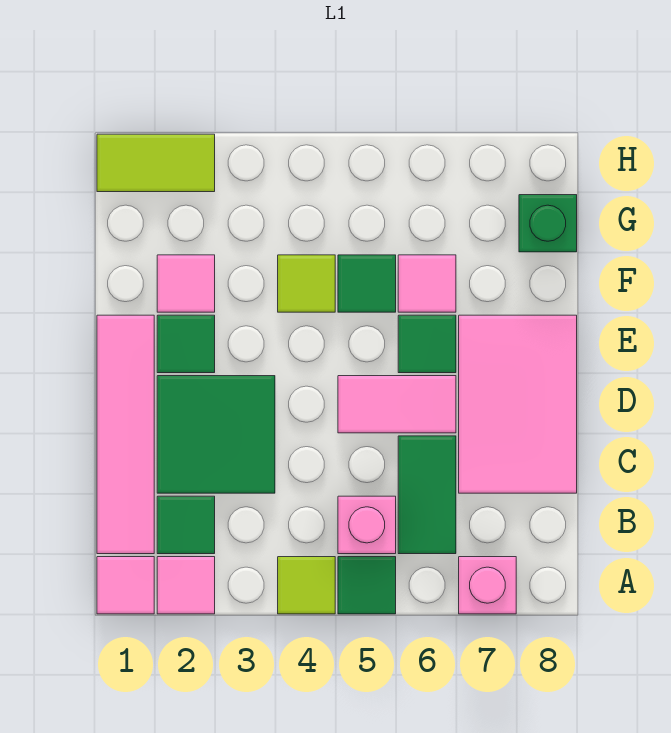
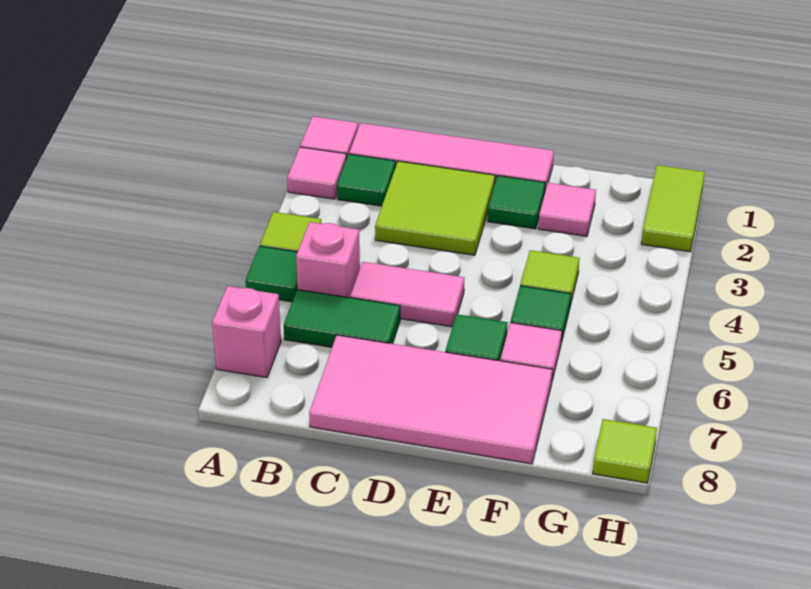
green 2x2 tile [157,376,275,493] -> lime 2x2 tile [375,161,495,255]
pink 2x3 tile [459,315,577,493] -> pink 2x4 tile [309,335,553,464]
pink 1x2 tile [338,376,456,433] -> pink 1x2 tile turned to [350,262,464,327]
green 1x1 brick [519,195,577,252] -> none
none -> lime 1x1 tile [593,419,657,483]

